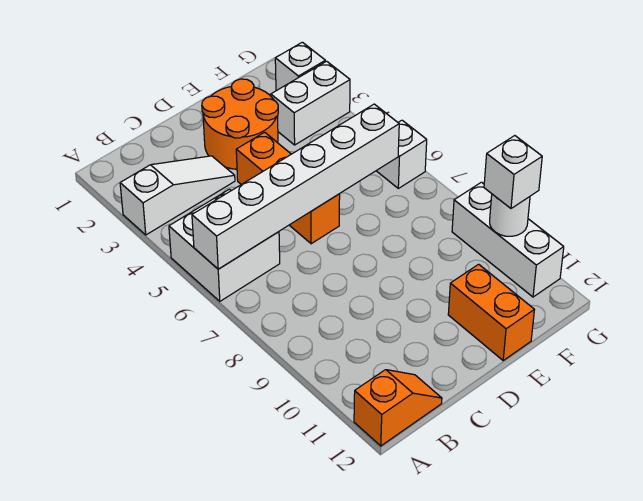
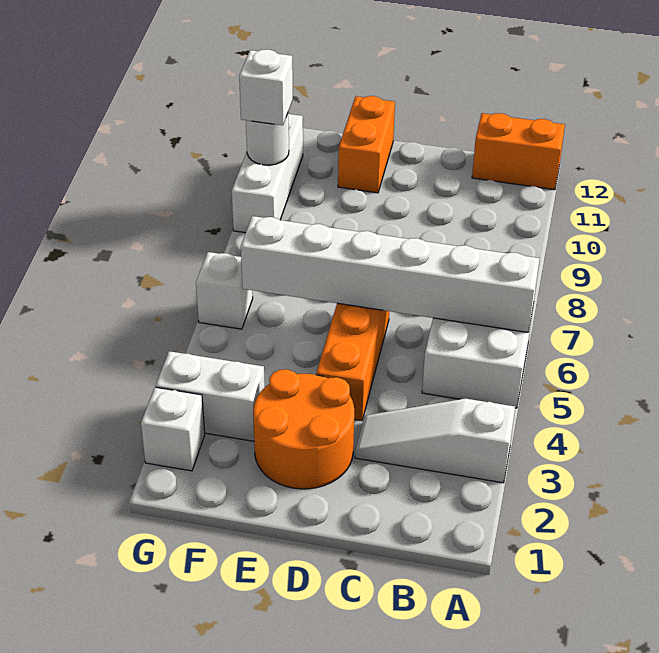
orange 1x2 slope [354,370,442,446] -> orange 1x2 brick [472,113,565,190]

